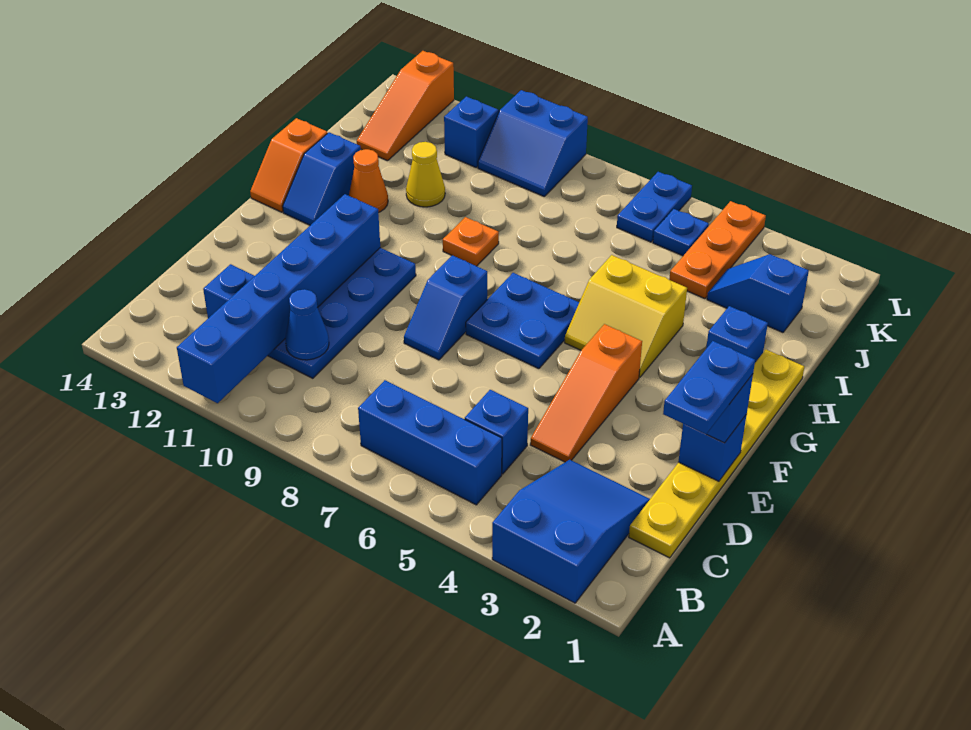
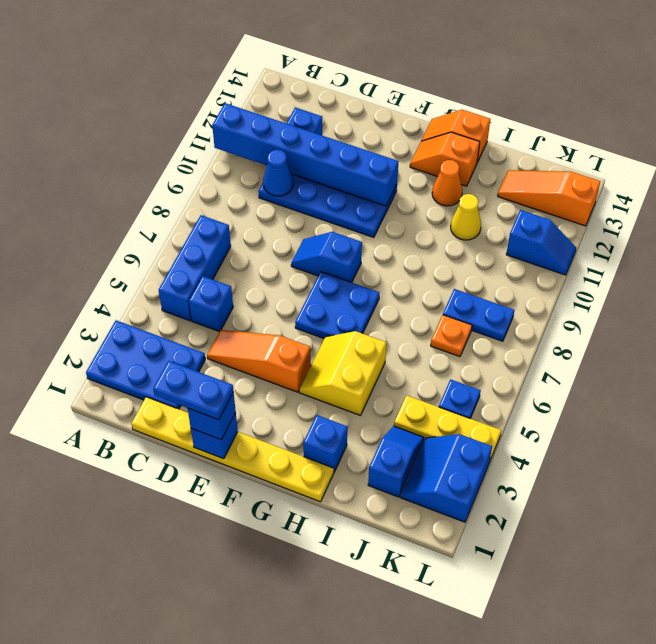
blue 2x3 slope [492,460,650,603] -> blue 2x3 plate [86,320,205,409]
blue 1x2 slope [283,132,361,225] -> orange 1x2 slope [410,132,480,186]
orange 1x1 plate [443,217,499,266] -> orange 1x1 plate moved to [431,315,472,357]
orange 1x3 plate [669,201,766,299] -> yellow 1x3 plate [394,395,501,462]
blue 1x2 plate [617,172,692,242] -> blue 1x2 plate moved to [443,289,514,341]
blue 2x2 slope [478,90,588,196] -> blue 2x2 slope moved to [401,434,492,522]

